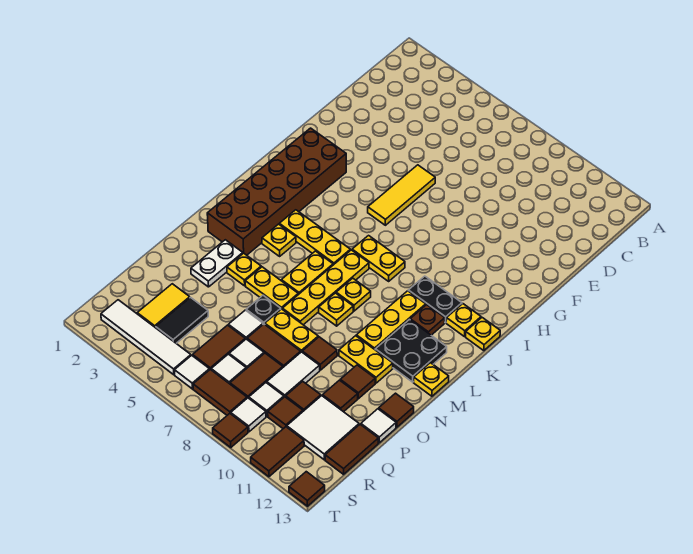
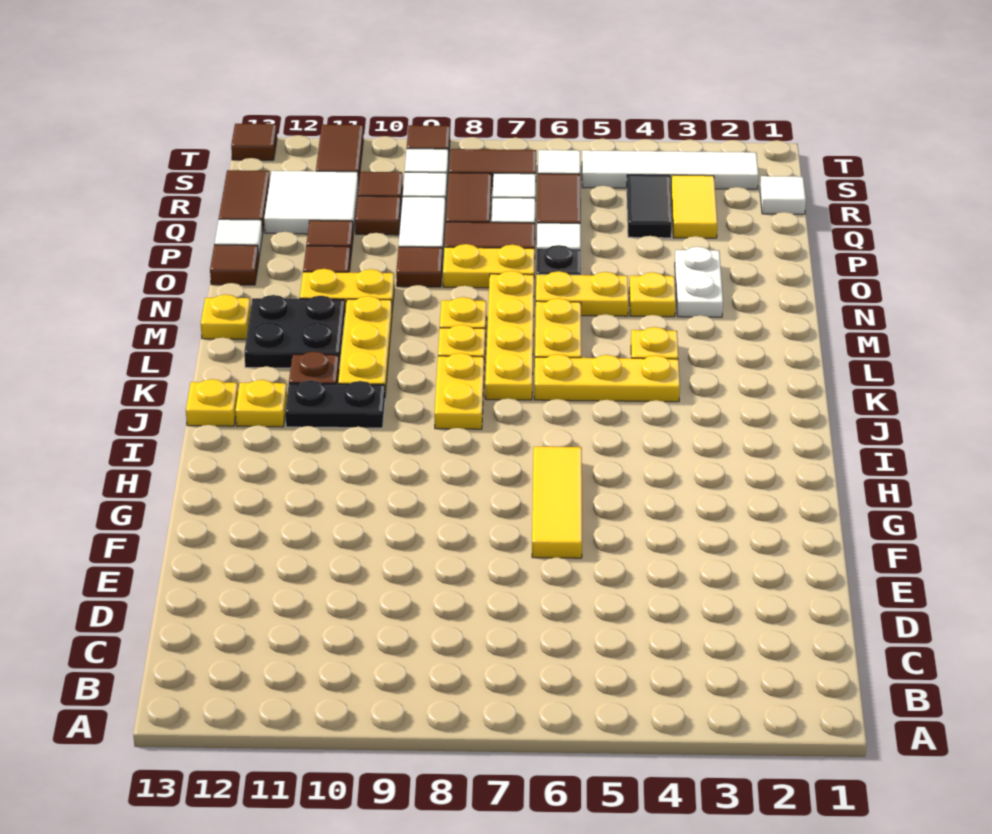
brown 2x6 brick [207,128,346,255] -> none
yellow 1x2 plate [352,236,405,281] -> yellow 1x2 plate turned to [434,353,484,429]
none -> white 1x1 tile [760,176,806,214]

